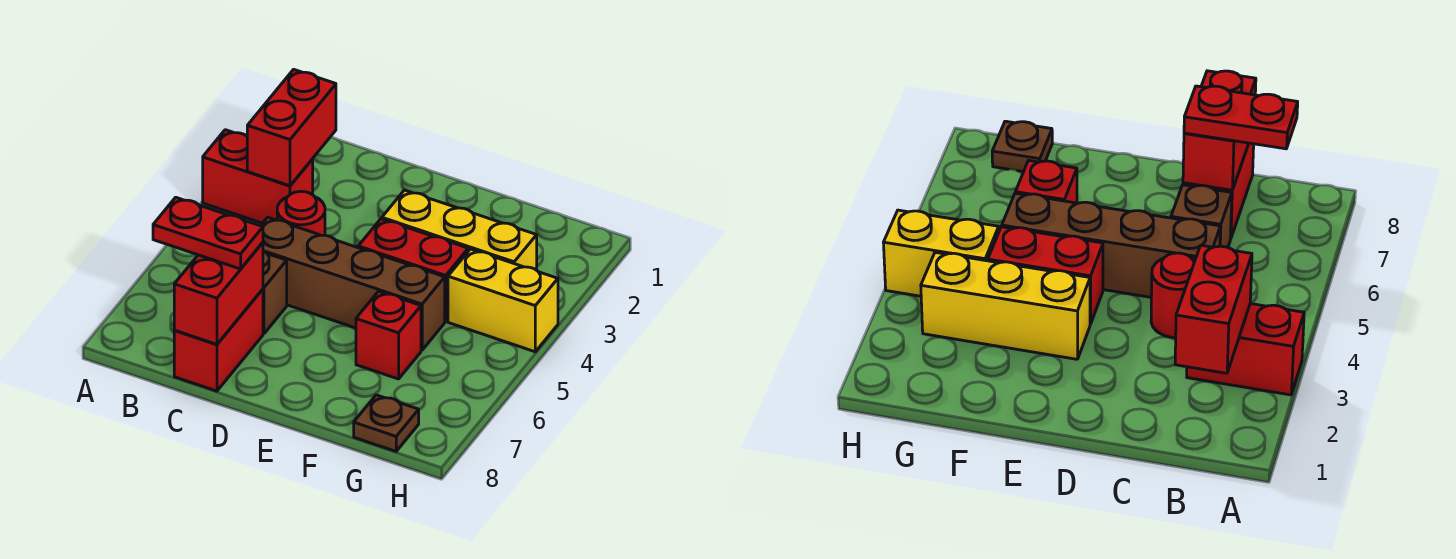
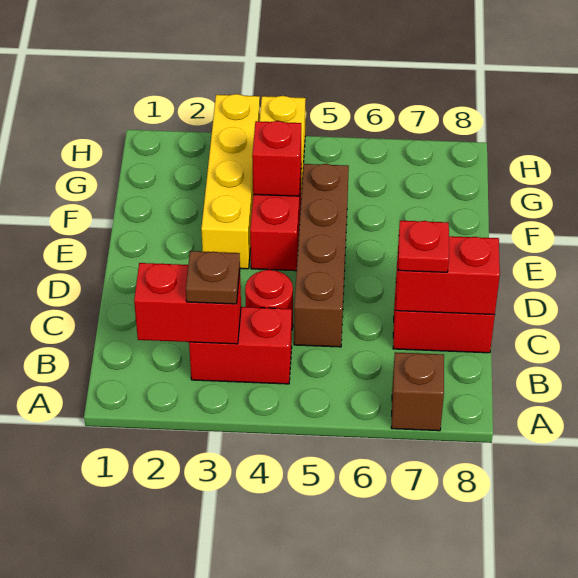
red 1x2 brick [203,130,313,223] -> red 1x2 brick turned to [189,307,292,384]
red 1x2 plate [153,197,263,269] -> red 1x1 plate [398,221,449,272]
brown 1x1 brick [263,251,287,334] -> brown 1x1 brick moved to [391,352,444,431]
yellow 1x3 brick [382,190,537,270] -> yellow 1x4 brick [201,94,260,269]
red 1x1 brick [356,291,421,379] -> red 1x1 brick moved to [252,121,301,196]
brown 1x1 plate [354,395,419,451] -> brown 1x1 plate moved to [186,251,240,304]

